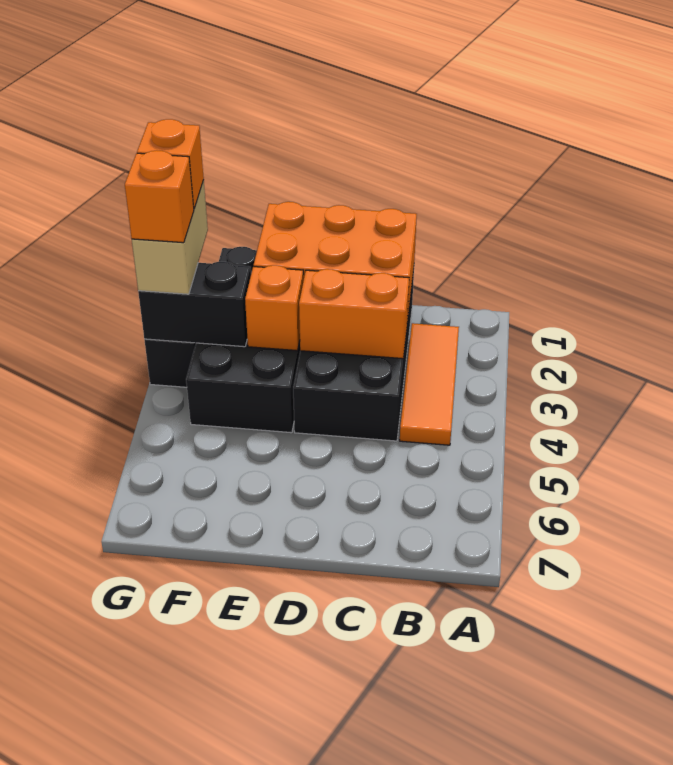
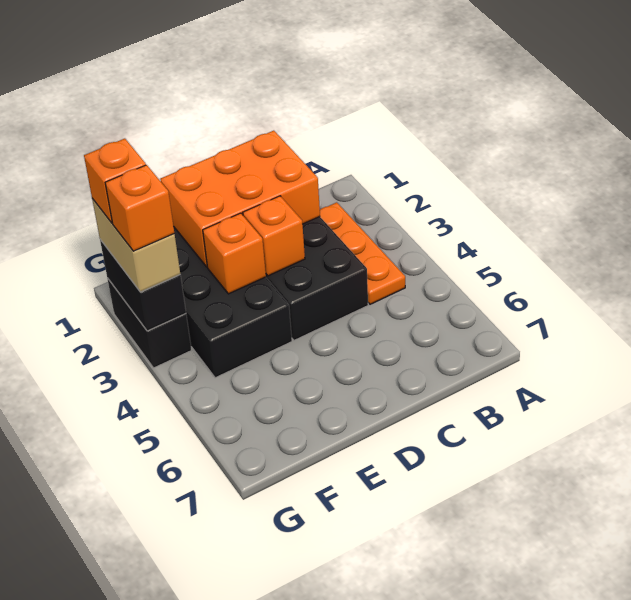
orange 1x3 tile [400,323,459,445] -> orange 1x3 plate [320,202,405,304]
orange 1x2 brick [299,269,409,359] -> orange 1x1 brick [243,196,305,276]
black 1x2 brick [138,262,251,347] -> black 1x2 brick turned to [100,240,186,331]

